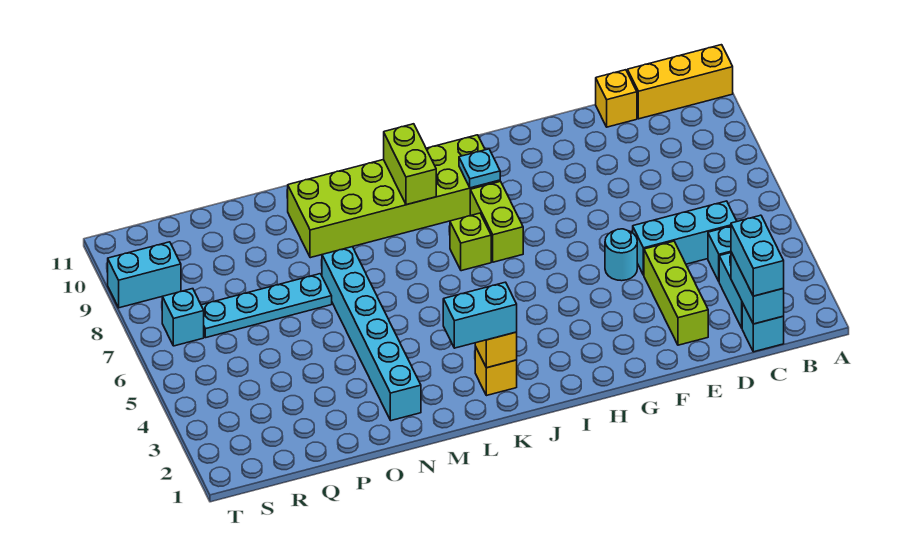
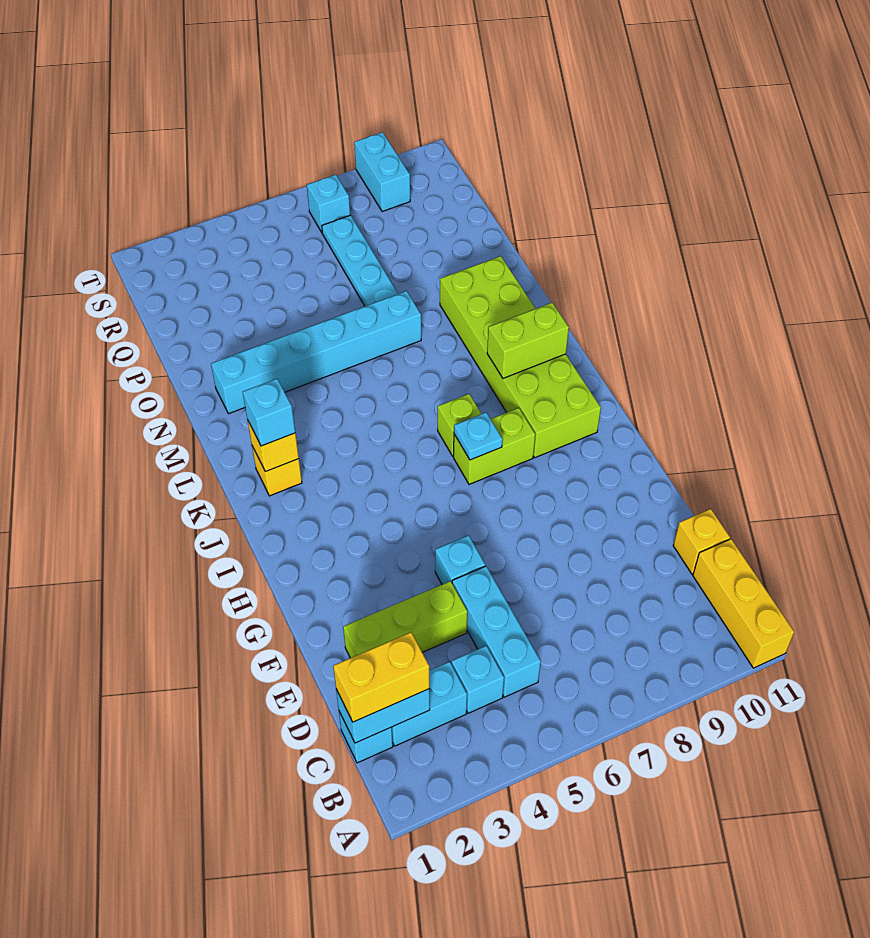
cyan 1x2 brick [731,215,784,296] -> yellow 1x2 brick [333,632,429,722]
cyan 1x1 round brick [605,229,637,281] -> cyan 1x1 brick [435,536,485,584]
cyan 1x1 plate [459,149,500,188] -> cyan 1x1 plate moved to [454,413,502,460]
cyan 1x2 brick [443,282,517,348] -> cyan 1x1 brick [243,379,295,446]

